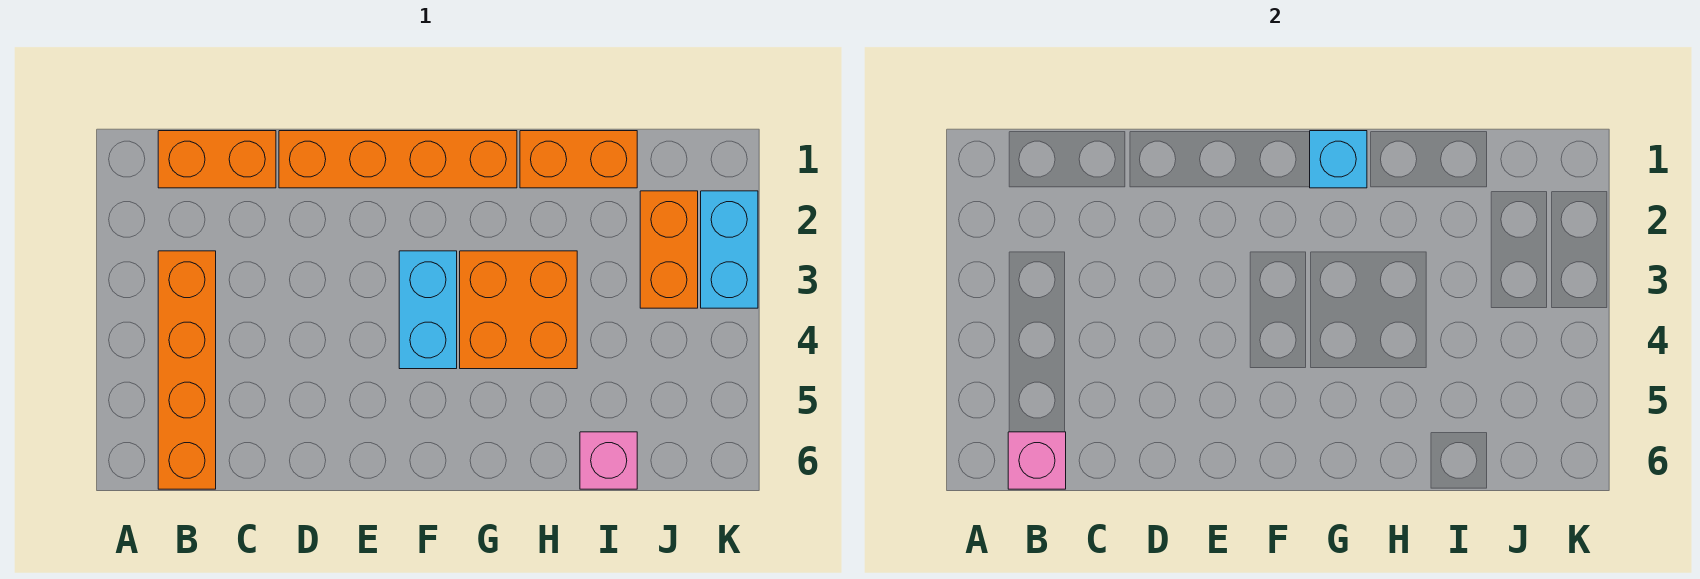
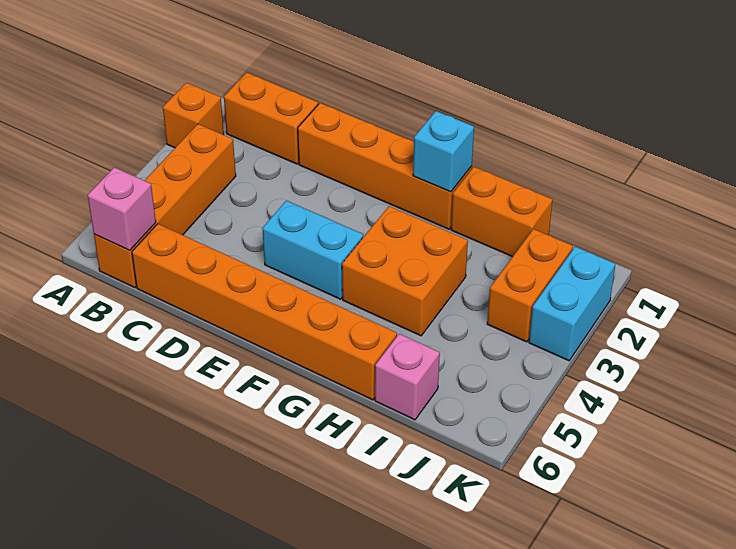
none -> orange 1x1 brick [163,83,224,148]
none -> orange 1x6 brick [132,224,397,400]
cyan 1x2 brick [399,251,457,369] -> cyan 1x2 brick turned to [262,201,363,299]

